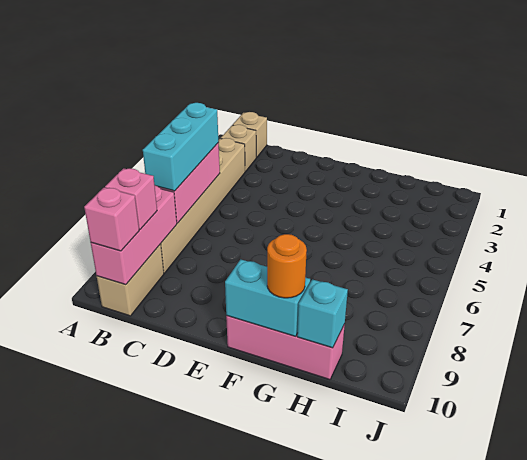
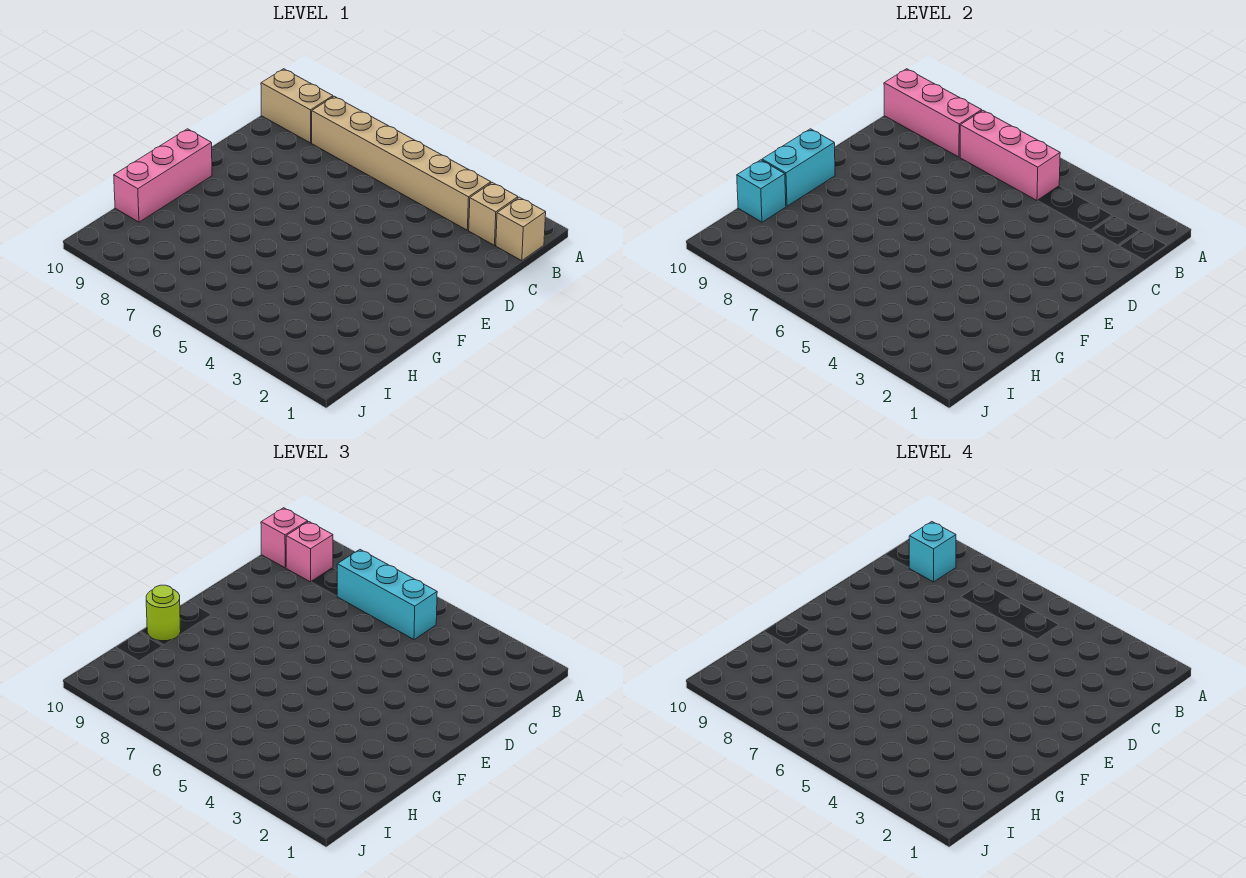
none -> cyan 1x1 brick [909,522,956,582]
orange 1x1 round brick [267,234,307,298] -> lime 1x1 round brick [146,585,181,641]

